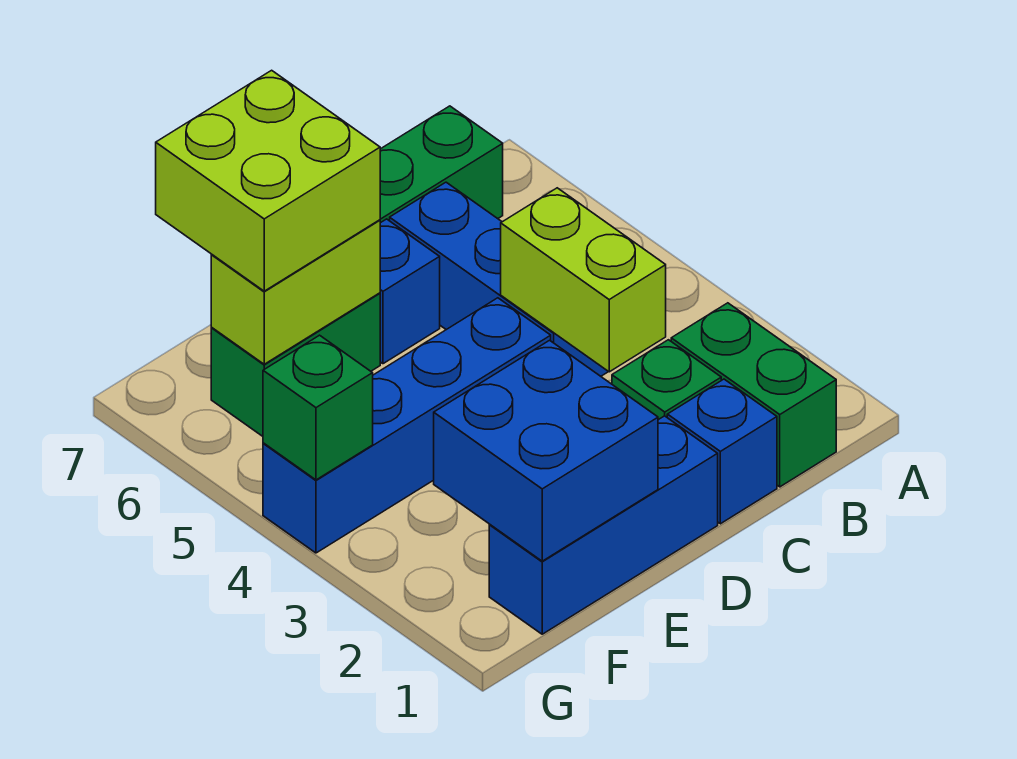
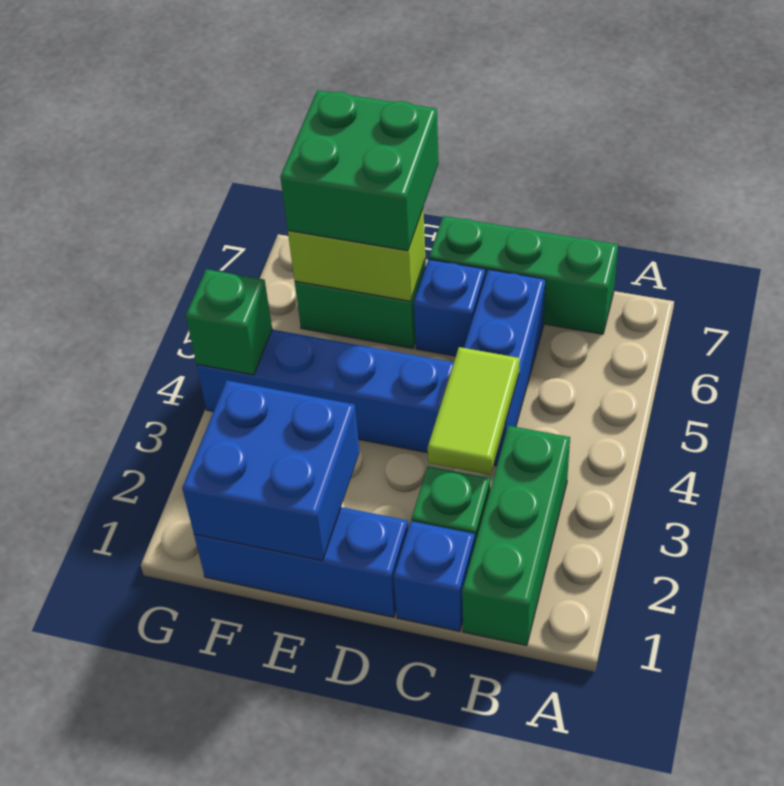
green 1x2 brick [671,303,836,487] -> green 1x3 brick [462,426,570,645]
lime 1x2 brick [501,188,666,372] -> lime 1x2 tile [428,347,520,475]
lime 2x2 brick [156,70,380,291] -> green 2x2 brick [280,90,439,251]

